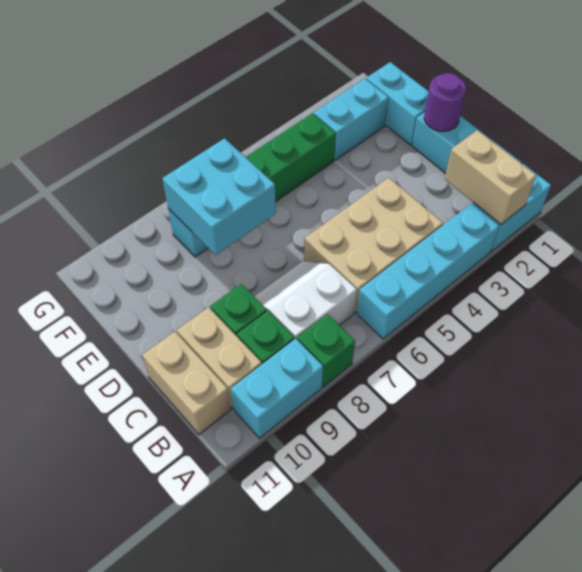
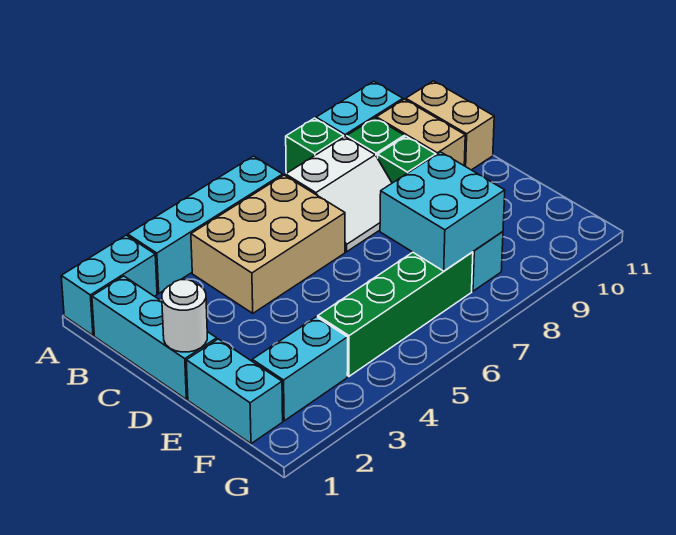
tan 1x2 brick [445,130,536,224] -> none
purple 1x1 round brick [424,73,466,131] -> white 1x1 round brick [162,280,207,352]

